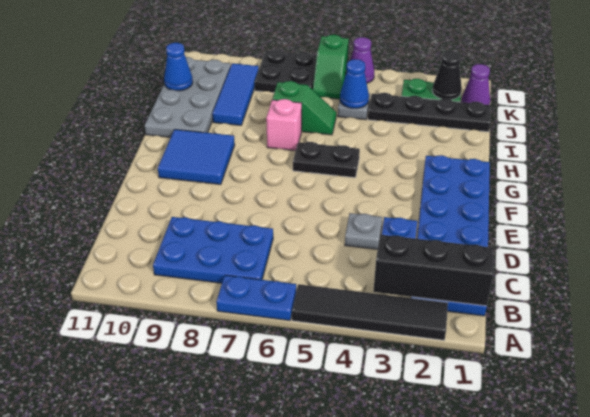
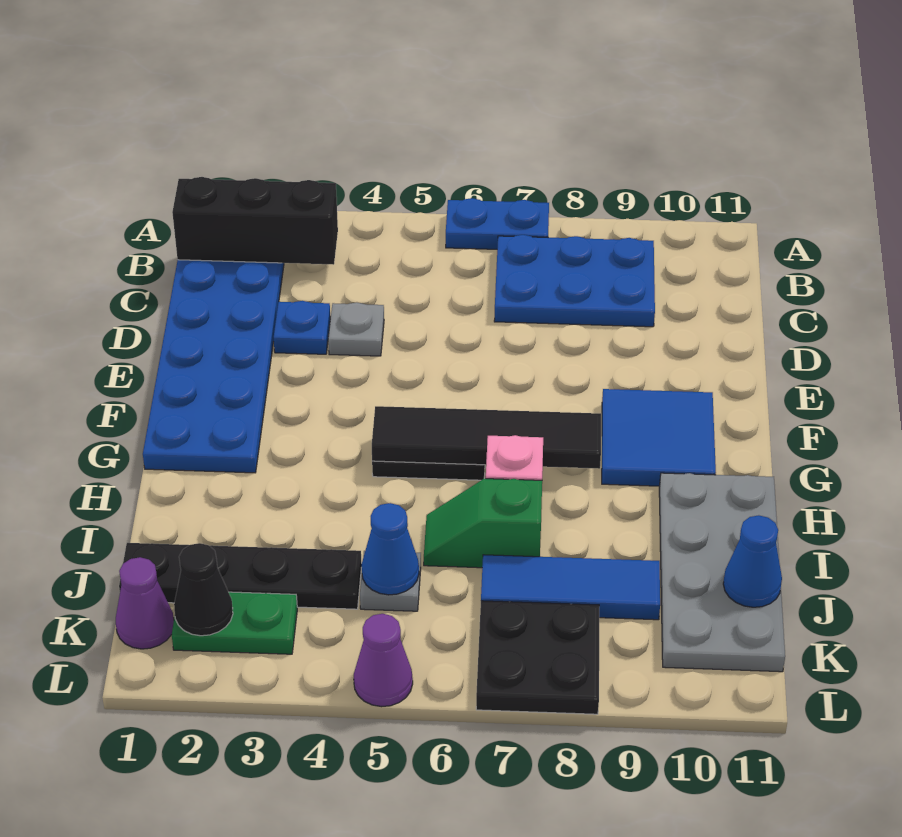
black 1x4 tile [292,284,448,340] -> black 1x4 tile moved to [372,406,601,469]
blue 1x3 tile [212,63,259,125] -> blue 1x3 tile turned to [481,555,660,620]
green 1x2 slope [313,35,349,99] -> none

